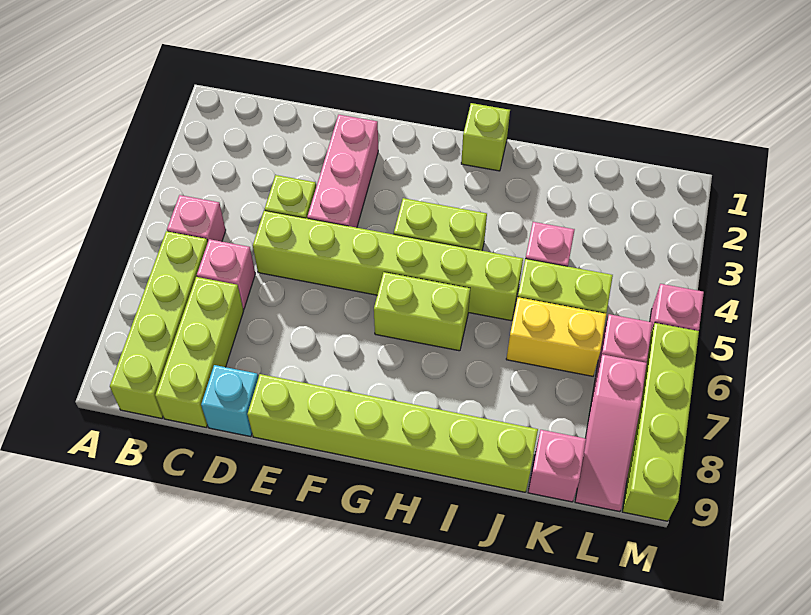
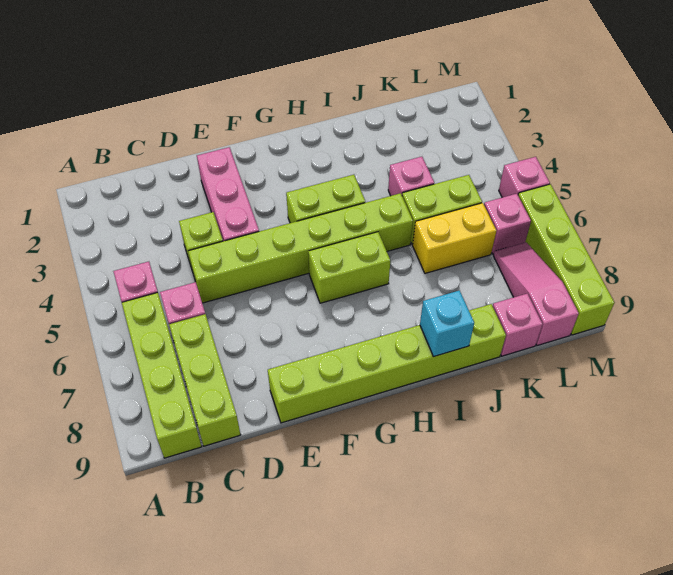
cyan 1x1 brick [201,365,258,437] -> cyan 1x1 brick moved to [420,290,474,357]
lime 1x1 brick [461,103,510,171] -> none
pink 1x3 slope [575,354,647,512] -> pink 1x3 slope turned to [493,242,579,346]

